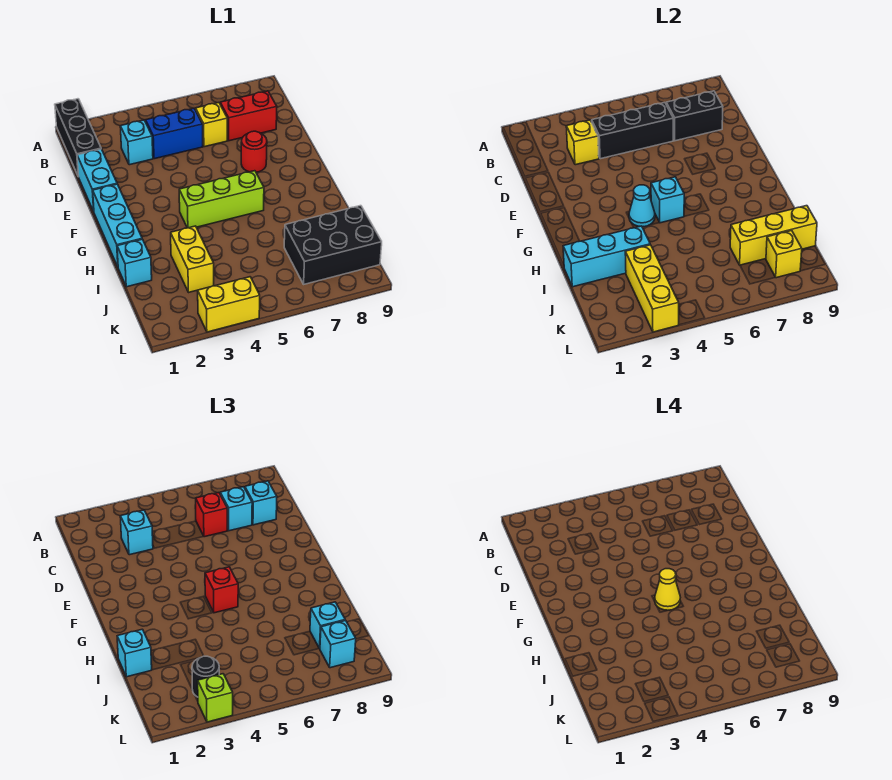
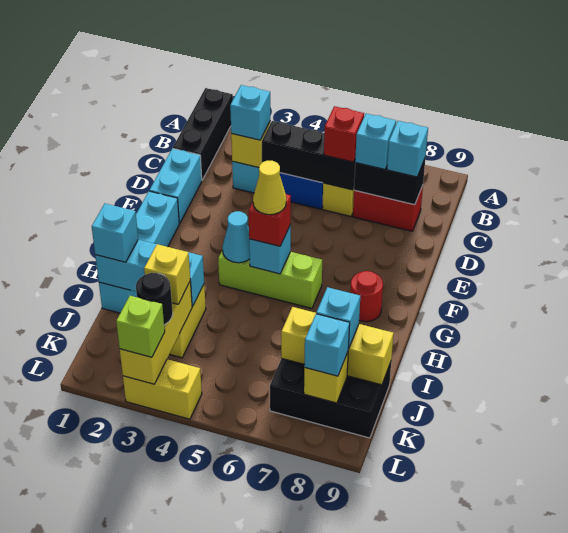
red 1x1 round brick [241,131,267,172] -> red 1x1 round brick moved to [350,271,383,322]
none -> yellow 1x1 brick [144,244,190,304]

